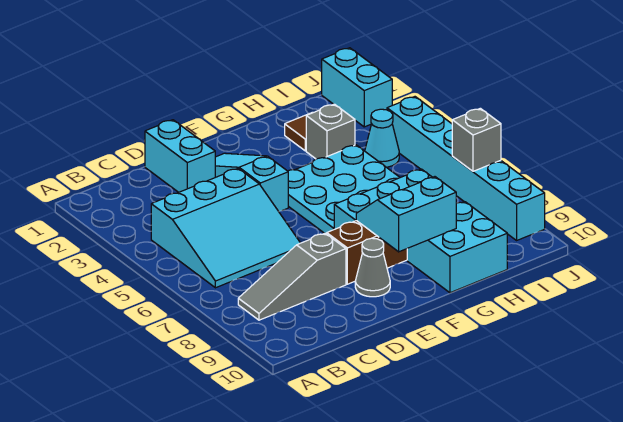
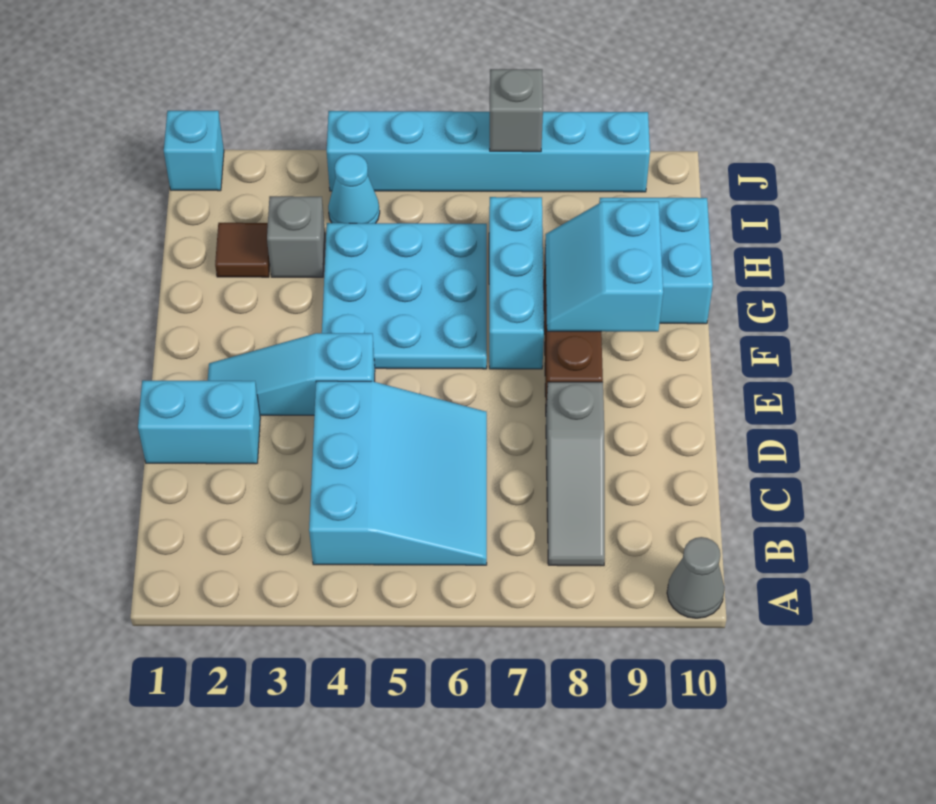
grey 1x1 cone [355,238,390,297] -> grey 1x1 cone moved to [667,537,724,618]
cyan 1x2 brick [322,48,392,127] -> cyan 1x1 brick [164,111,224,191]

